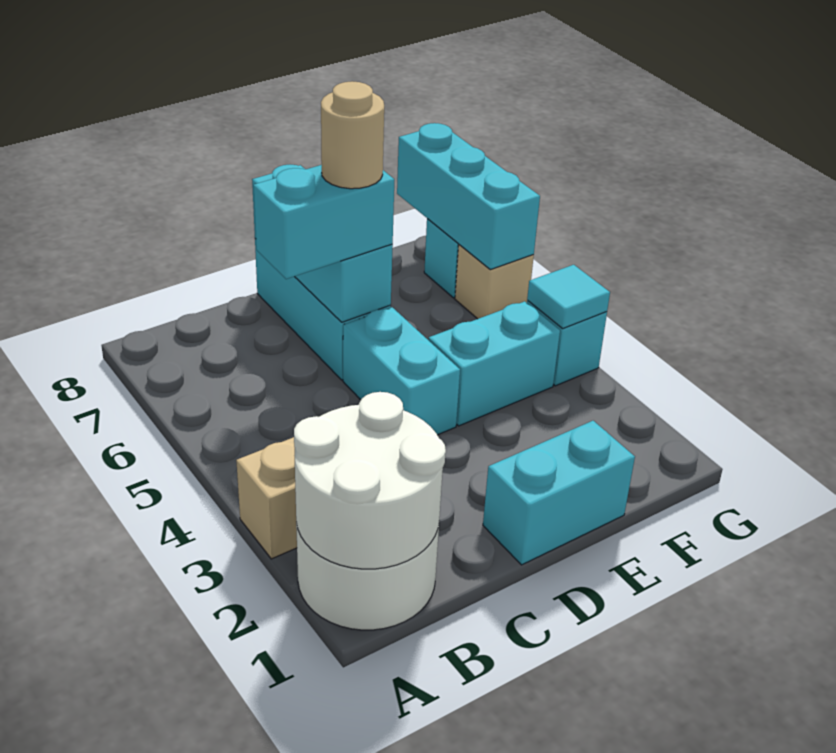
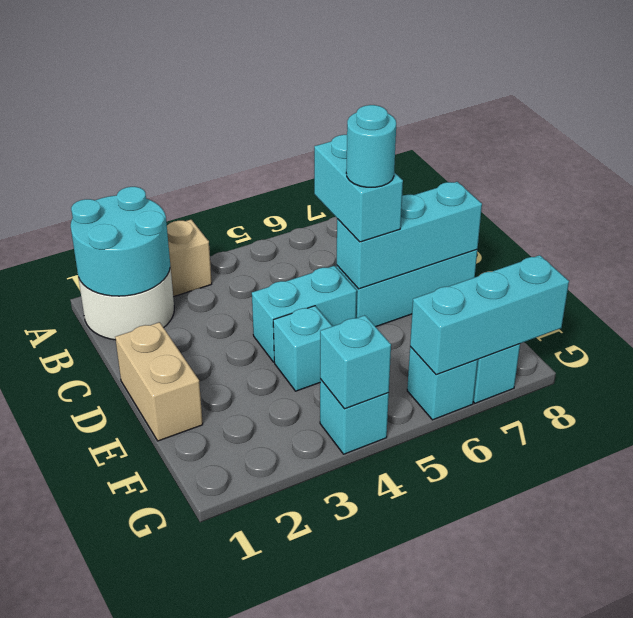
white 2x2 round brick [294,392,446,569] -> cyan 2x2 round brick [71,187,170,296]
cyan 1x2 brick [483,421,635,565] -> tan 1x2 brick [115,322,203,441]
tan 1x1 round brick [321,81,384,189] -> cyan 1x1 round brick [346,105,396,187]
cyan 1x2 brick [428,301,560,426] -> cyan 1x1 brick [273,306,332,391]
cyan 1x1 tile [527,265,610,328] -> cyan 1x1 brick [320,315,391,409]
tan 1x1 brick [455,245,534,319] -> cyan 1x1 brick [407,347,478,420]

